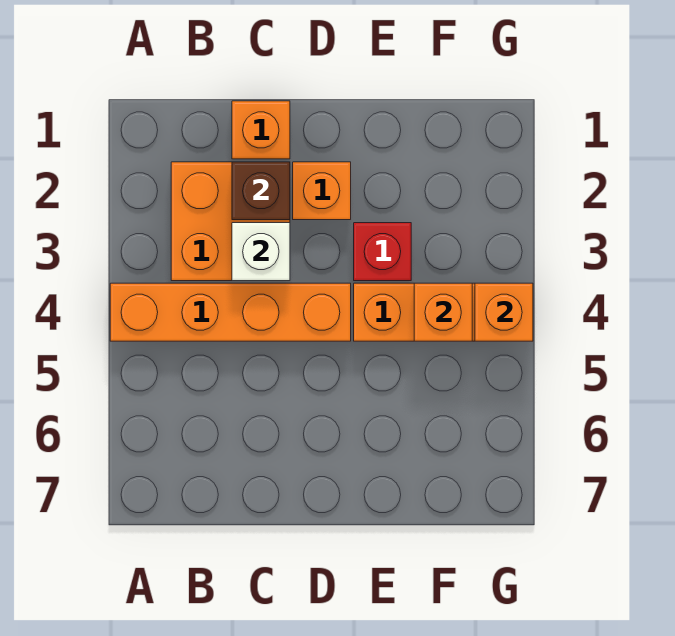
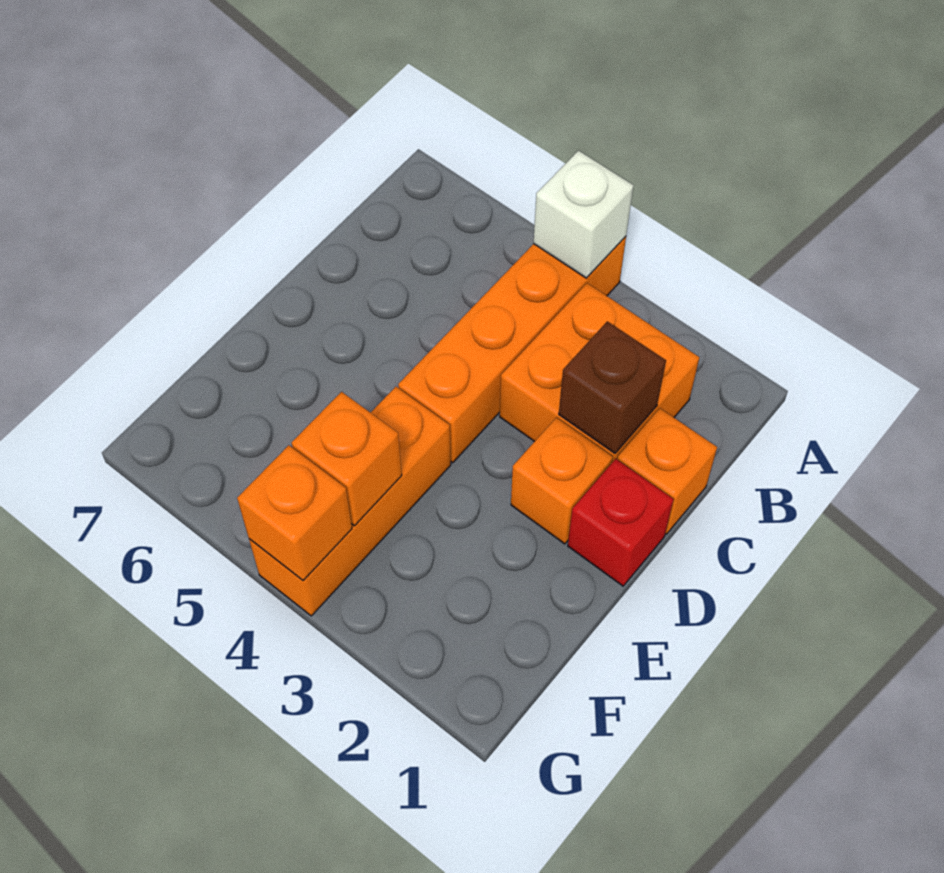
white 1x1 brick [232,223,290,281] -> white 1x1 brick moved to [534,151,633,278]
red 1x1 brick [354,223,411,281] -> red 1x1 brick moved to [568,459,674,586]

